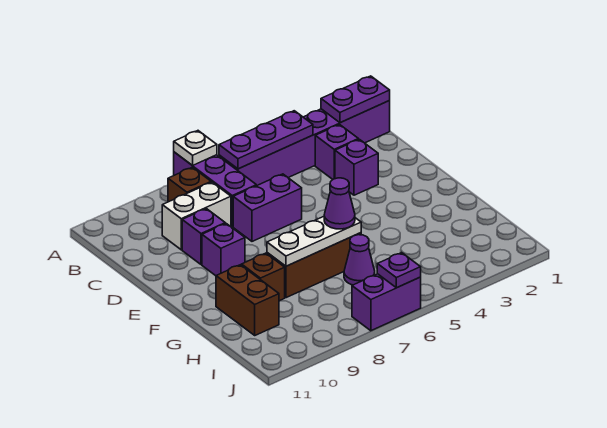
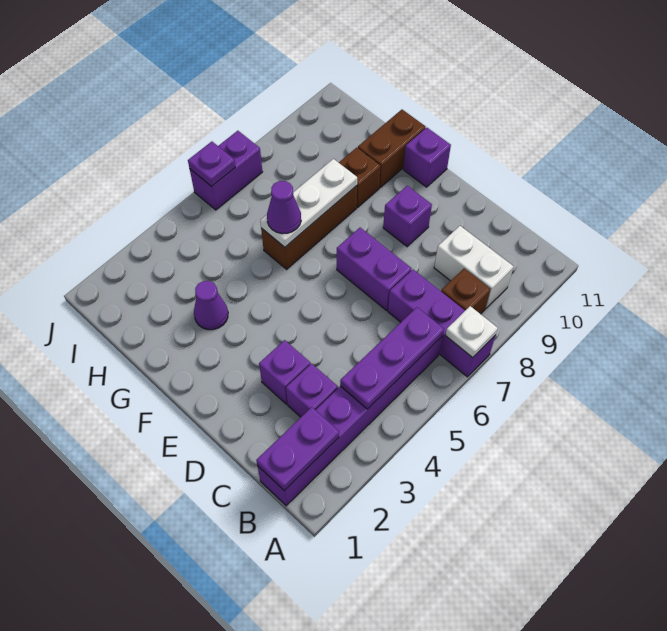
white 1x2 brick [162,182,231,250] -> white 1x2 brick turned to [434,226,514,308]
purple 1x2 brick [233,174,302,241] -> purple 1x2 brick turned to [337,228,412,310]
purple 1x1 brick [182,209,225,265] -> purple 1x1 brick moved to [403,128,451,187]
brown 1x2 brick [216,265,279,335] -> brown 1x2 brick turned to [358,110,425,188]
purple 1x1 cone [344,235,375,285] -> purple 1x1 cone moved to [194,281,228,330]

